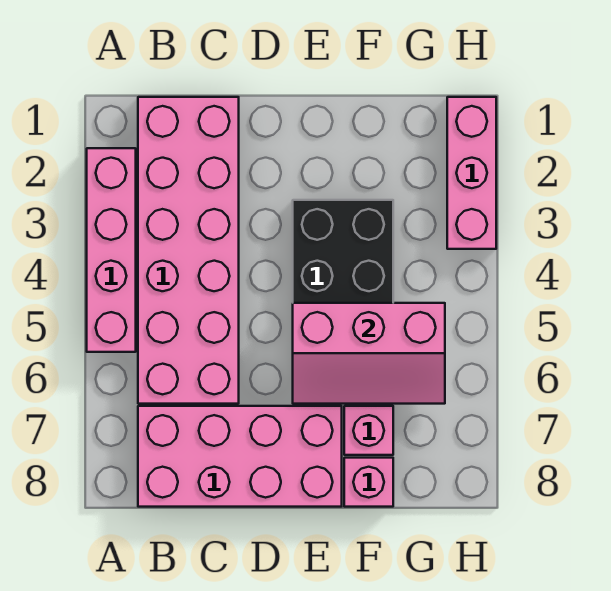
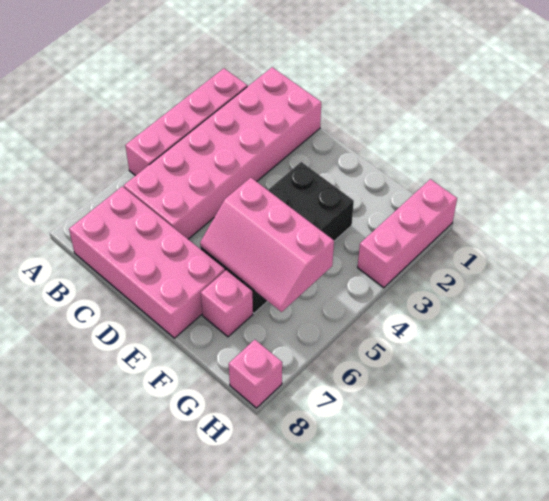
pink 1x1 brick [344,458,393,507] -> pink 1x1 brick moved to [229,340,282,408]

